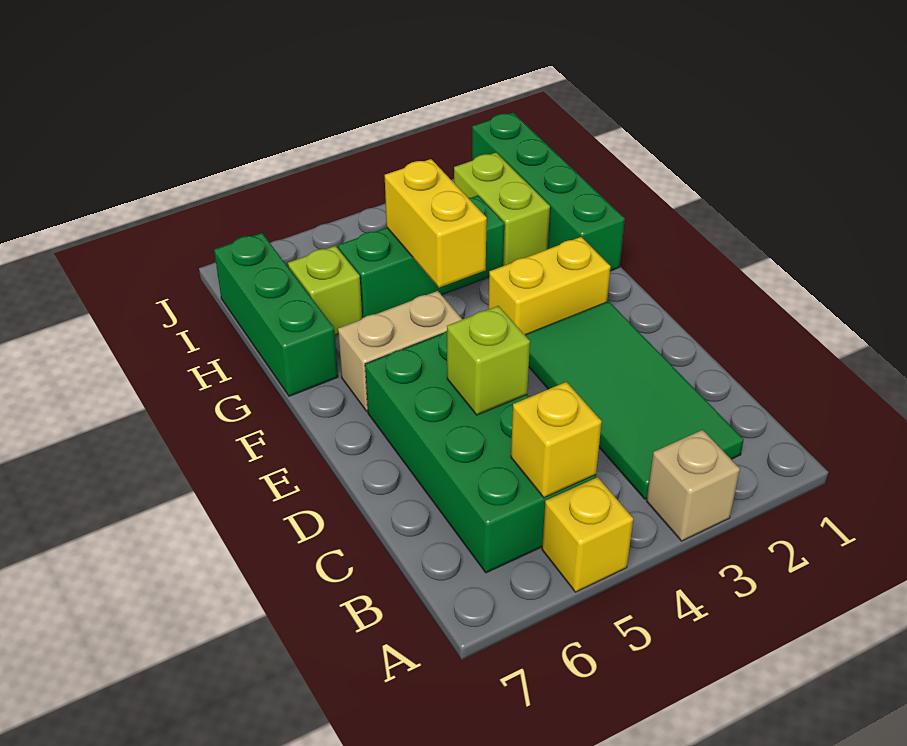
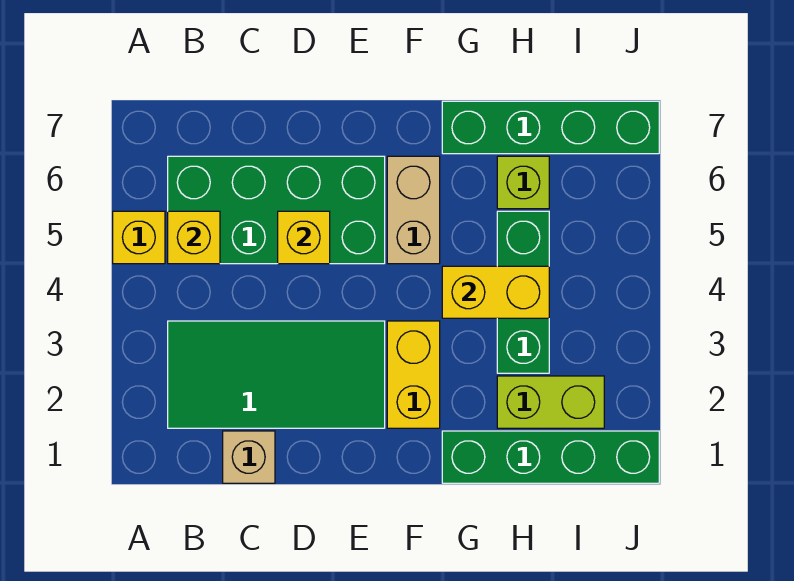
tan 1x1 brick [647,430,740,541] -> tan 1x1 brick moved to [223,431,275,483]
lime 1x1 brick [447,306,530,415] -> yellow 1x1 brick [278,211,330,264]
green 1x3 brick [214,233,338,396] -> green 1x4 brick [442,101,659,154]

